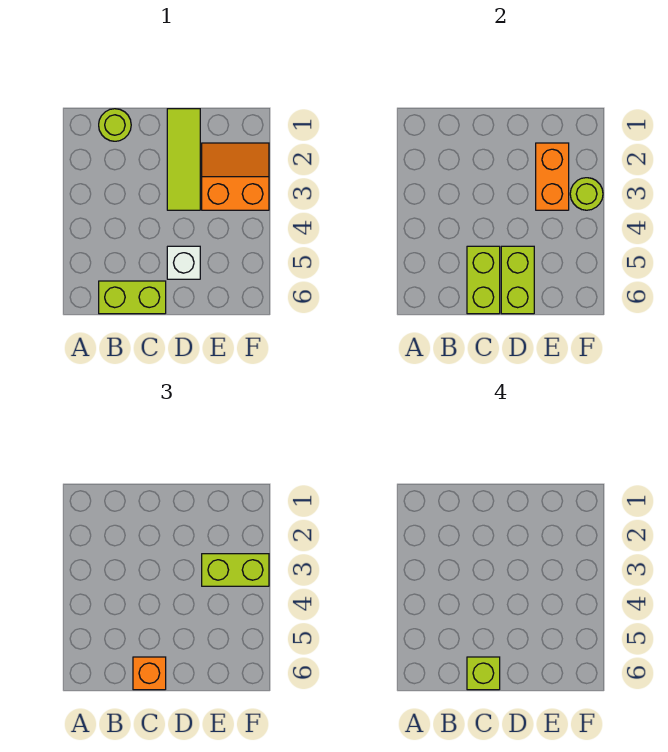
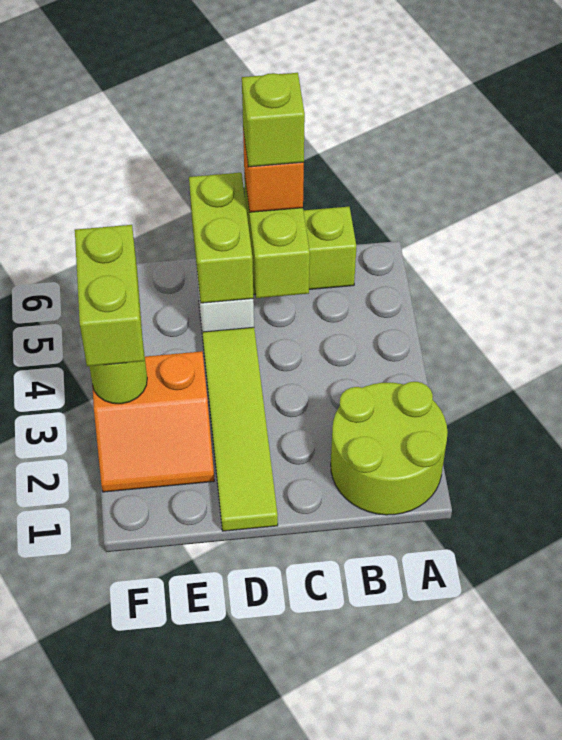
lime 1x1 round brick [99,109,131,141] -> lime 2x2 round brick [331,382,448,515]
lime 1x3 tile [167,109,200,210] -> lime 1x4 tile [202,327,278,531]
orange 1x2 brick [536,143,569,210] -> none
lime 1x2 brick [202,554,269,586] -> lime 1x2 brick turned to [75,225,144,366]

